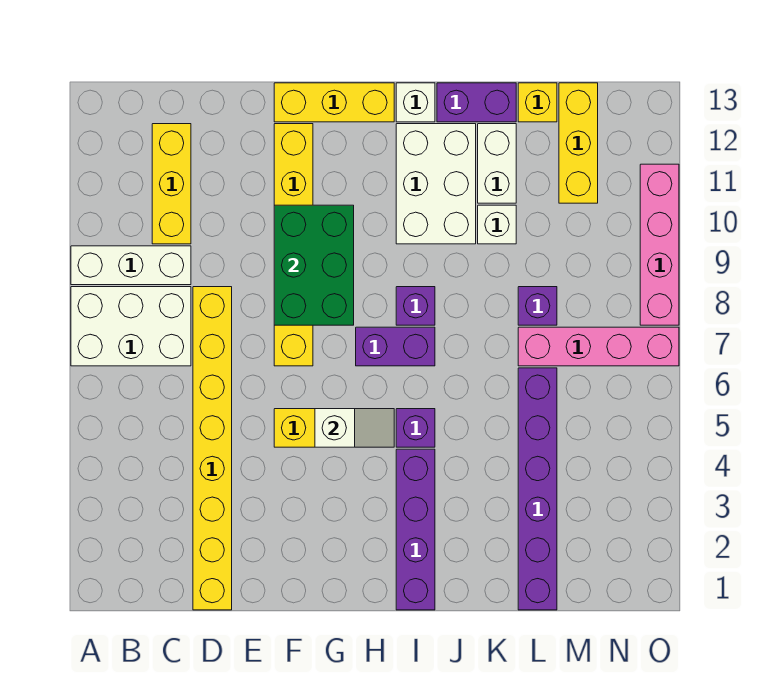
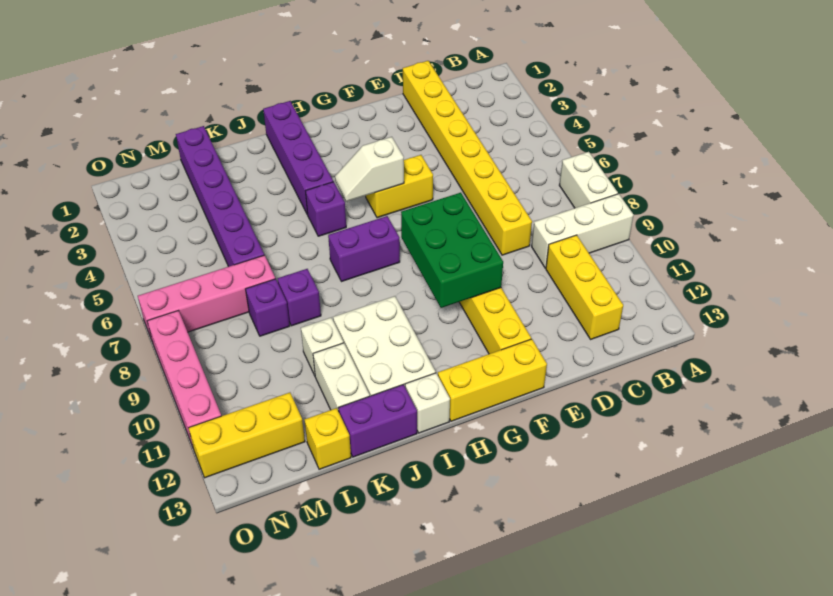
white 2x3 brick [71,287,191,366] -> white 1x2 brick [559,152,618,208]
purple 1x1 brick [396,287,435,325] -> purple 1x1 brick moved to [278,269,321,326]
yellow 1x3 brick [559,83,598,203] -> yellow 1x3 brick turned to [189,393,305,478]

